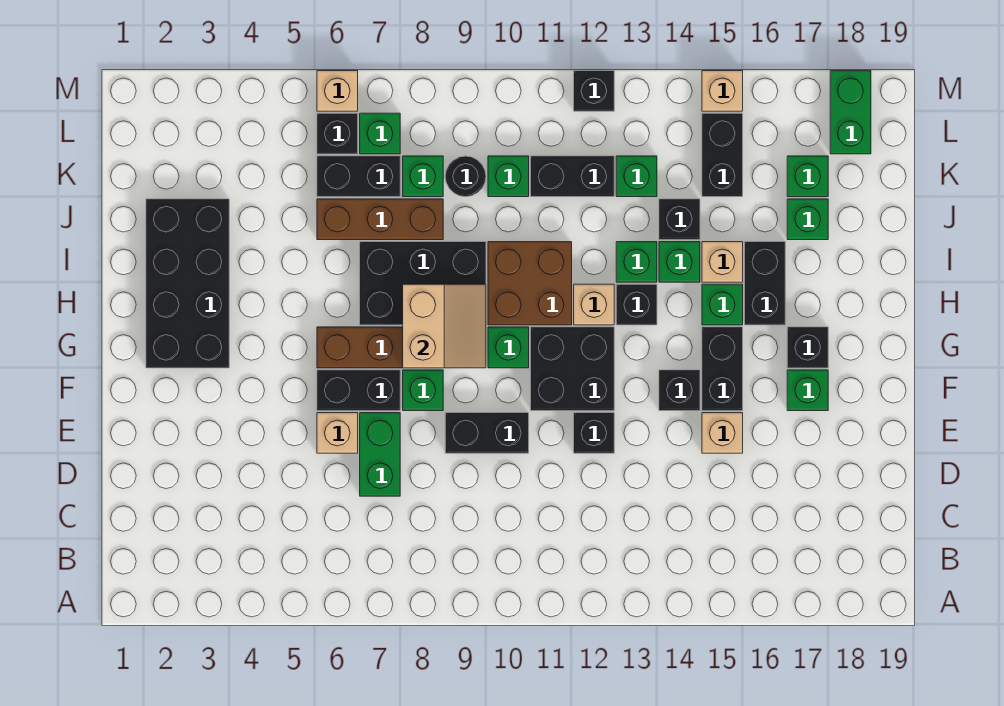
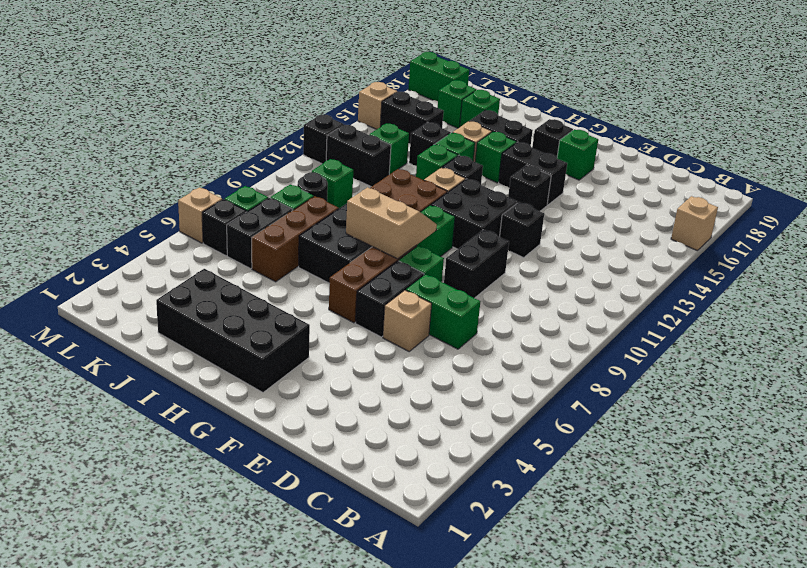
tan 1x1 brick [702,413,743,453] -> tan 1x1 brick moved to [671,196,718,251]
black 1x2 brick [531,156,614,197] -> black 1x2 brick turned to [326,125,391,187]

